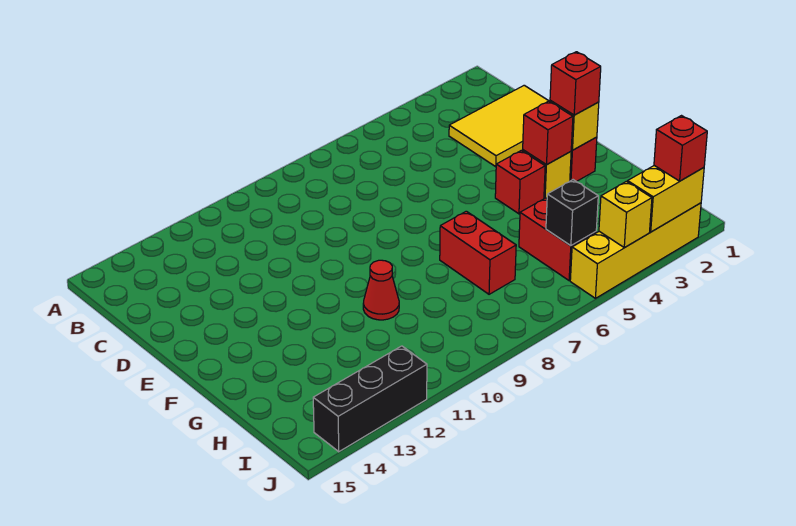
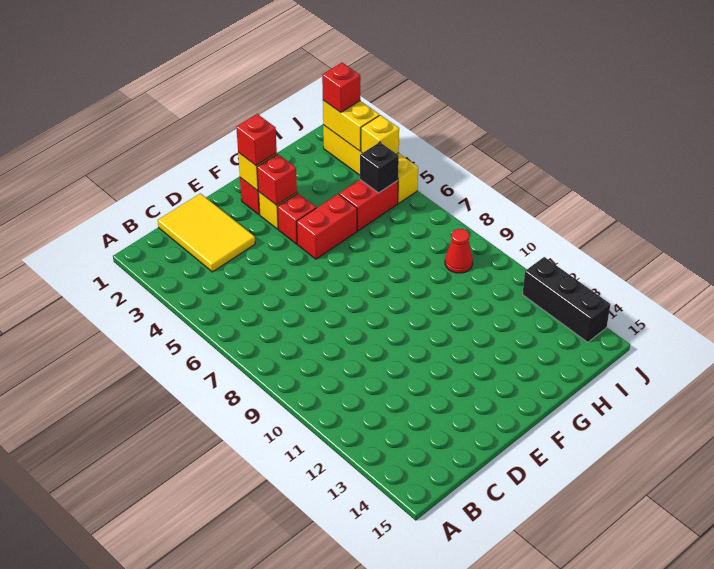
red 1x2 brick [440,211,516,294] -> red 1x2 brick moved to [297,194,357,259]
red 1x1 cone [363,260,399,320] -> red 1x1 cone moved to [445,229,473,273]

